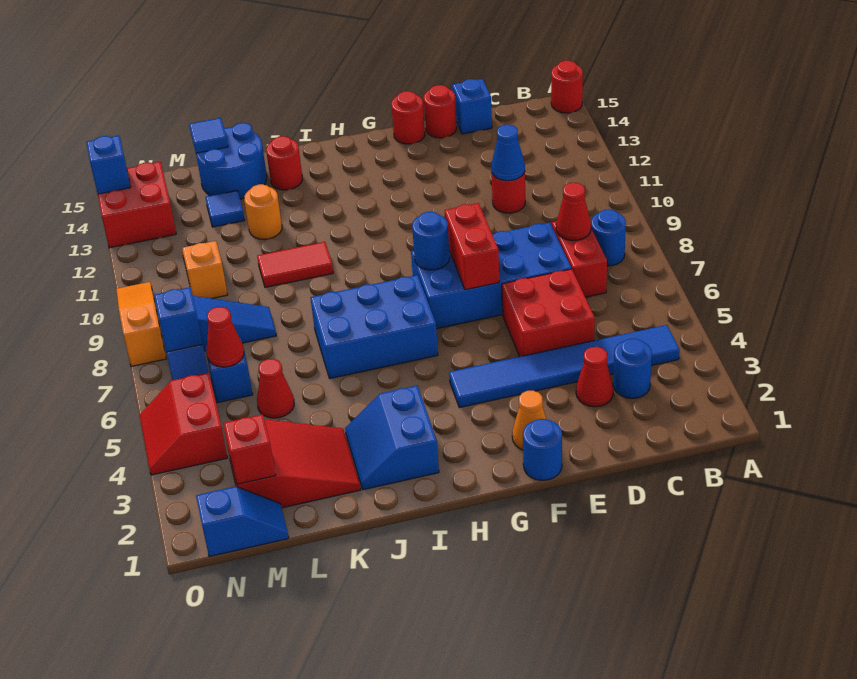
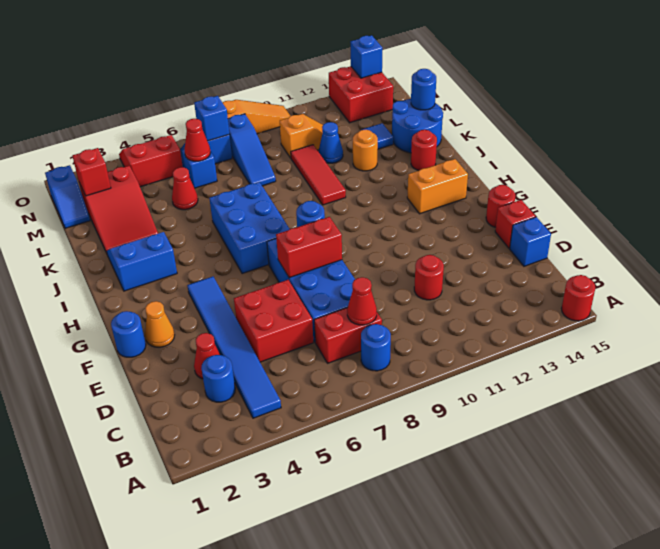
blue 1x1 cone [491,125,525,181] -> blue 1x1 cone moved to [319,122,343,163]
red 1x1 round brick [424,85,457,138] -> red 1x1 brick [495,200,536,249]
none -> orange 1x2 brick [407,159,468,214]
red 1x2 tile [257,242,333,287] -> red 1x3 tile [291,145,346,205]
blue 1x1 tile [189,118,228,153] -> blue 1x1 round brick [411,69,436,110]

